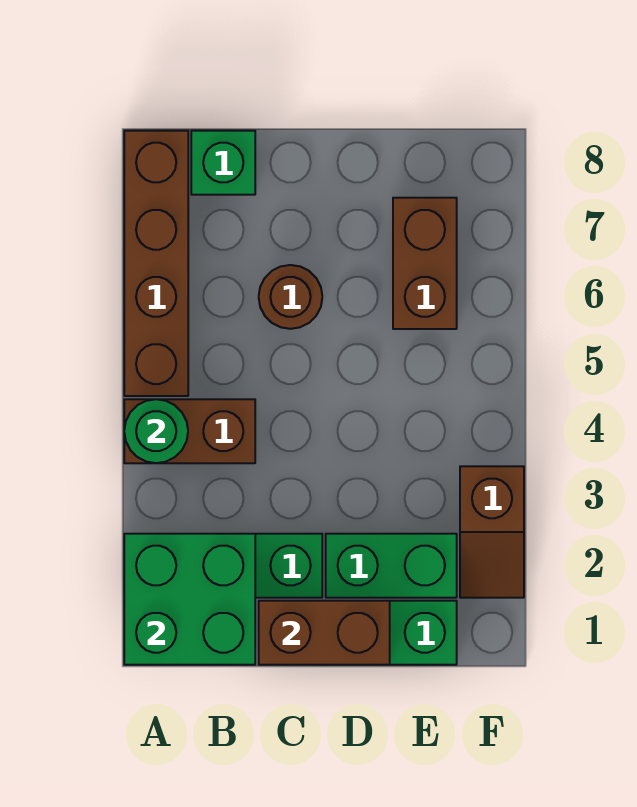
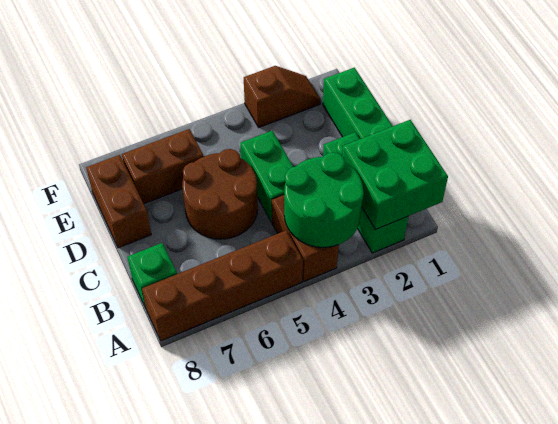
green 1x1 round brick [124,399,188,463] -> green 2x2 round brick [284,152,364,247]
brown 1x2 brick [259,601,390,665] -> brown 1x2 brick moved to [86,155,151,248]
brown 1x1 round brick [259,265,322,329] -> brown 2x2 round brick [182,149,258,239]
green 1x2 brick [326,534,457,598] -> green 1x2 brick moved to [240,131,293,222]

